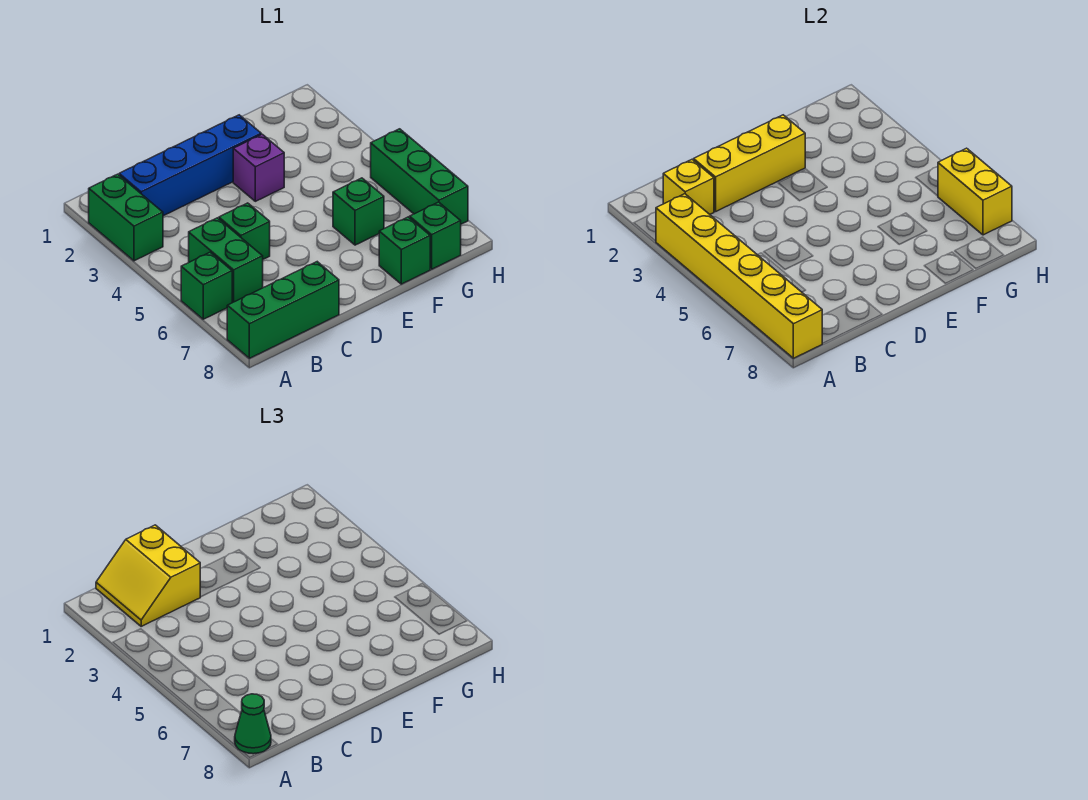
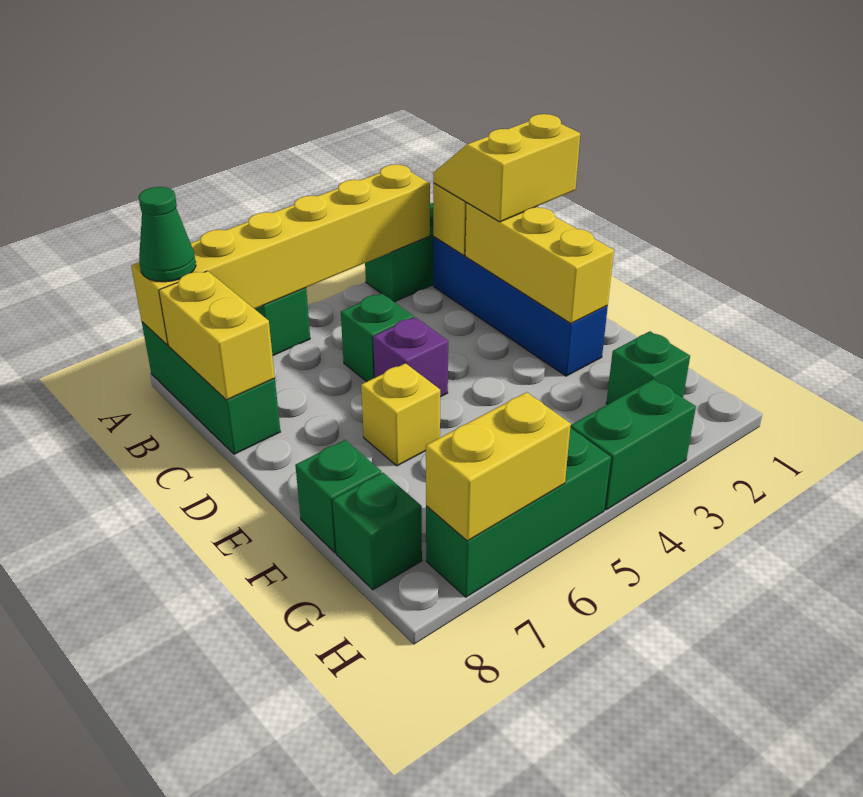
green 1x2 brick [189,218,263,303] -> green 1x2 brick moved to [570,379,696,510]
none -> yellow 1x2 brick [159,271,275,400]
purple 1x1 brick [233,134,284,201] -> purple 1x1 brick moved to [373,317,448,397]
none -> yellow 1x1 brick [361,363,440,466]
green 1x1 brick [333,178,384,245] -> green 1x1 brick moved to [606,331,690,404]

